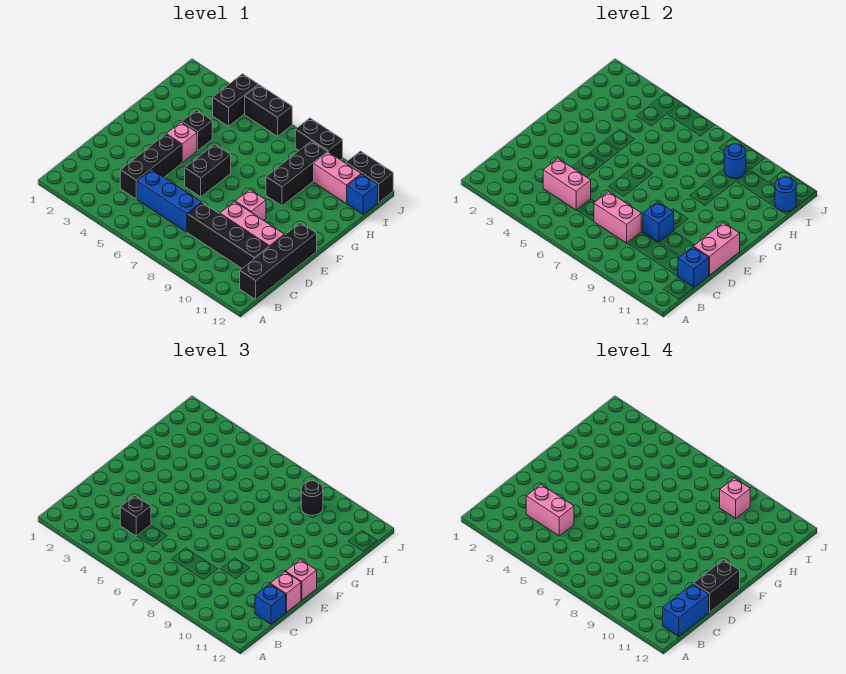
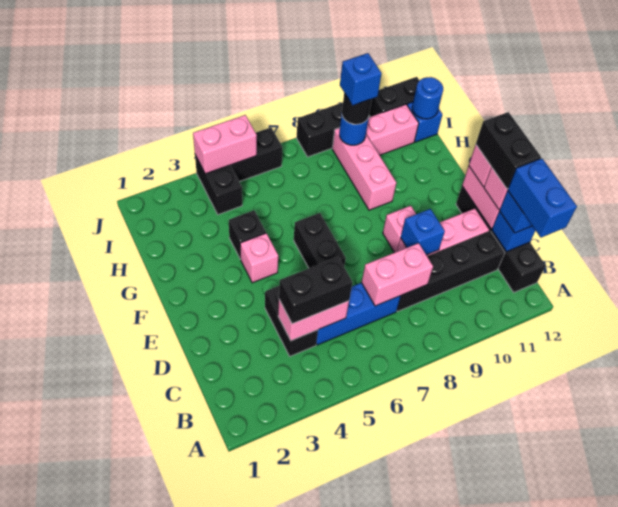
pink 1x2 brick [526,485,574,536] -> pink 1x2 brick moved to [193,115,257,174]
black 1x3 brick [120,134,182,199] -> black 1x2 brick [265,285,318,356]
black 1x1 brick [120,496,151,536] -> black 1x2 brick [279,257,353,324]
black 1x3 brick [266,141,327,206] -> pink 1x3 brick [332,128,396,210]
pink 1x1 brick [720,478,750,518] -> blue 1x1 brick [340,53,382,105]

